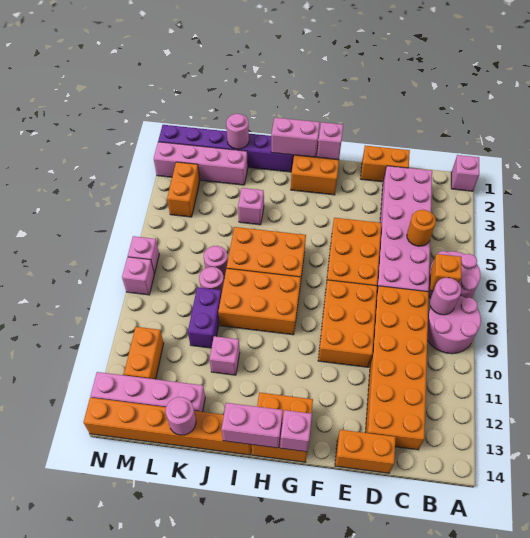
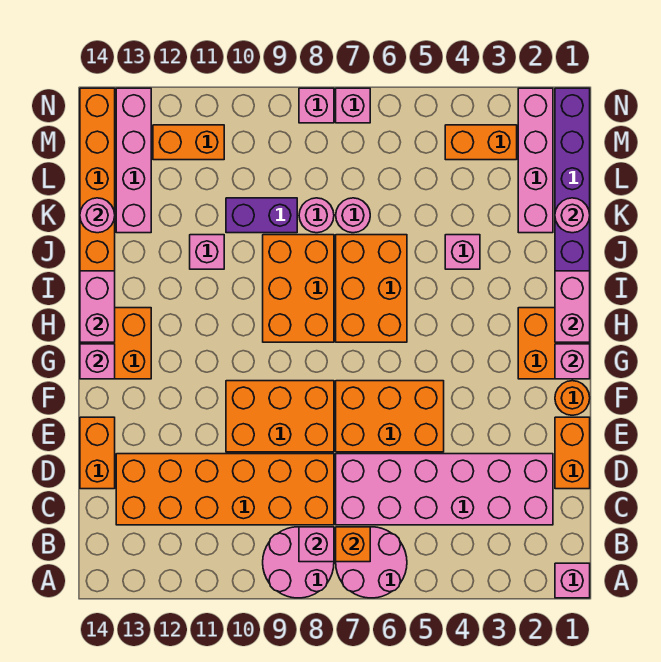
pink 1x1 round brick [430,278,461,315] -> pink 1x1 brick [299,527,334,562]
orange 1x1 round brick [407,210,436,246] -> orange 1x1 round brick moved to [555,381,590,415]

